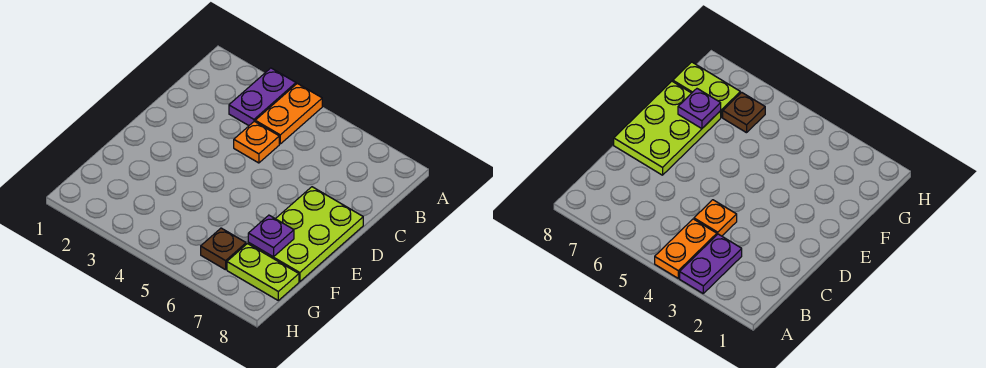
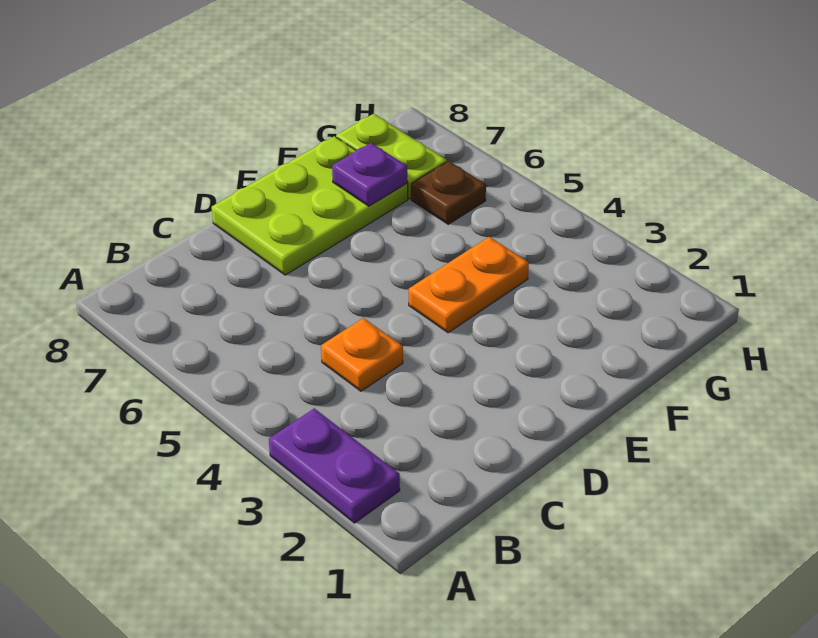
purple 1x2 plate [229,68,296,126] -> purple 1x2 plate turned to [269,408,400,523]
orange 1x2 plate [255,83,322,144] -> orange 1x2 plate moved to [409,237,529,333]

